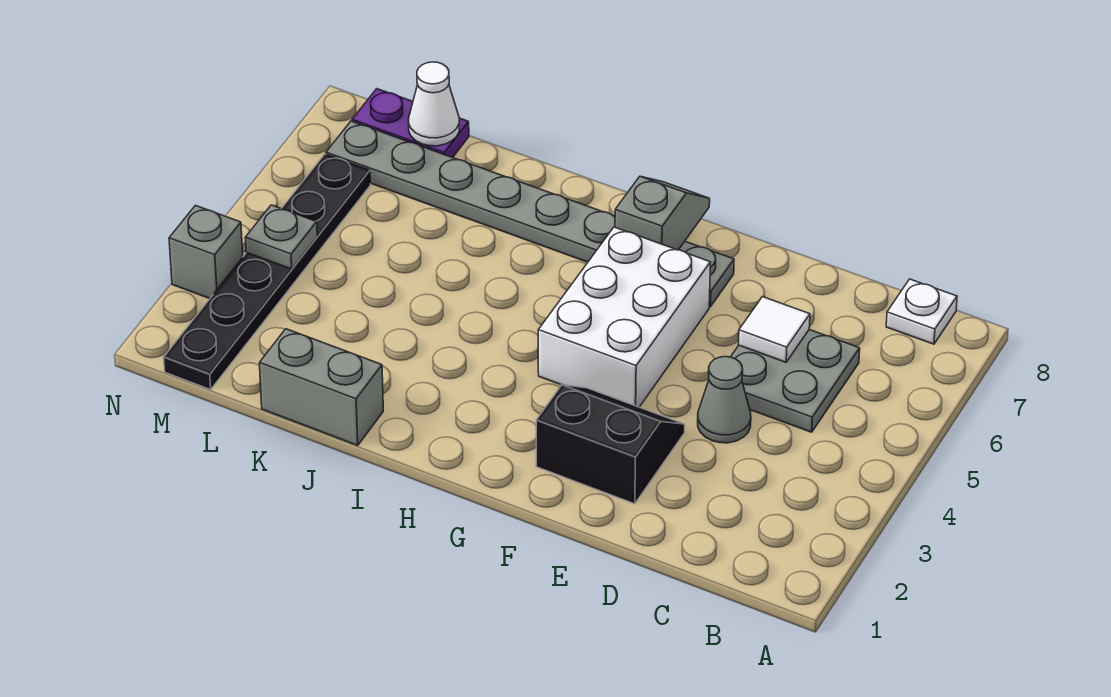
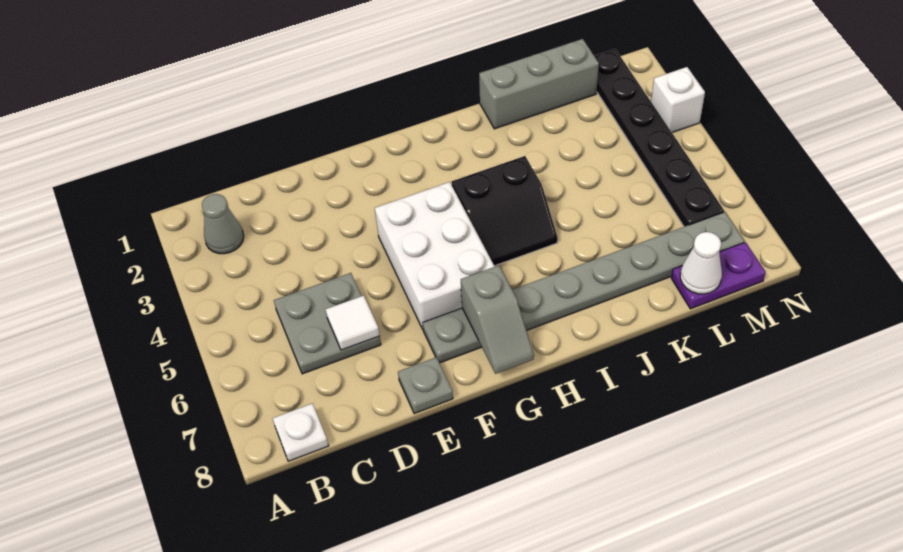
grey 1x1 cone [698,357,751,443] -> grey 1x1 cone moved to [202,194,244,254]
black 2x2 slope [536,385,685,504] -> black 2x2 slope moved to [452,156,558,266]
grey 1x2 brick [260,329,383,445] -> grey 1x3 brick [479,39,599,129]
grey 1x1 plate [245,205,317,269] -> grey 1x1 plate moved to [398,357,453,414]
grey 1x1 brick [169,205,243,299] -> white 1x1 brick [651,67,705,133]

